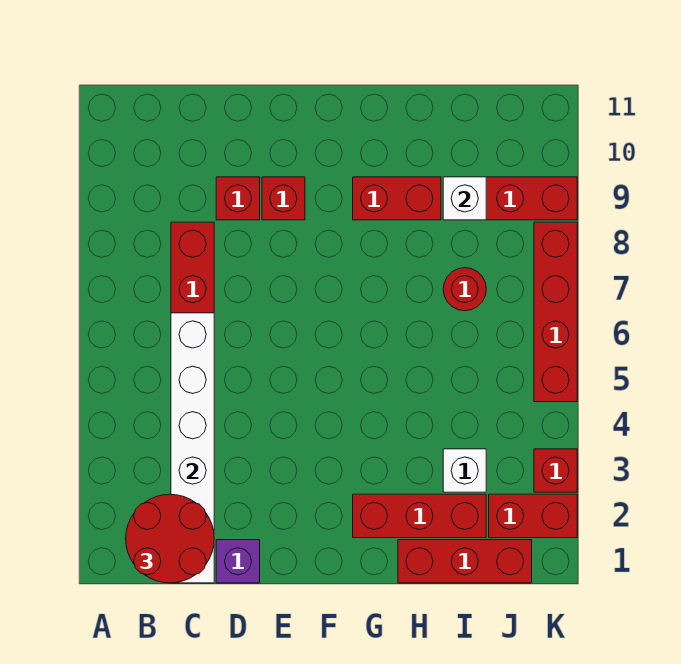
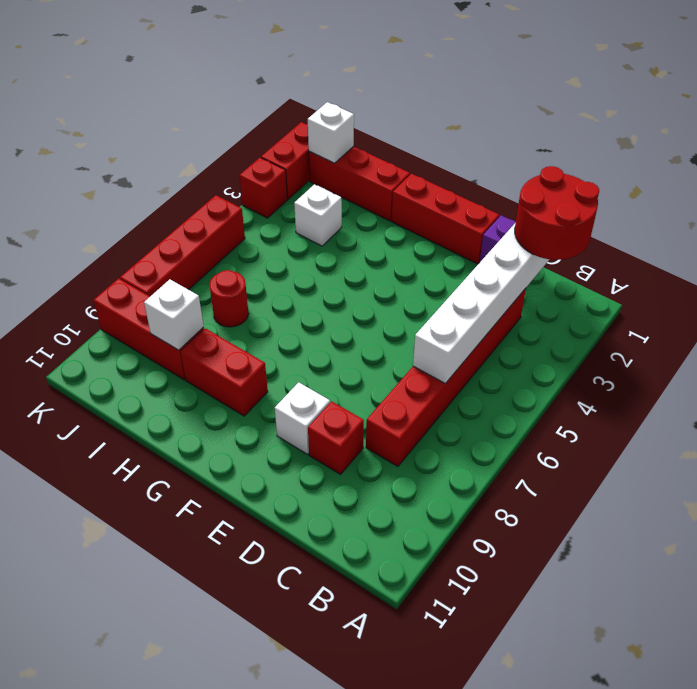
red 1x1 brick [262,177,305,220] -> white 1x1 brick [275,382,330,454]
red 1x3 brick [353,494,486,538] -> red 1x3 brick moved to [392,174,499,264]
none -> white 1x1 brick [308,102,354,163]
red 1x2 brick [489,494,577,538] -> red 1x2 brick turned to [261,122,310,199]

